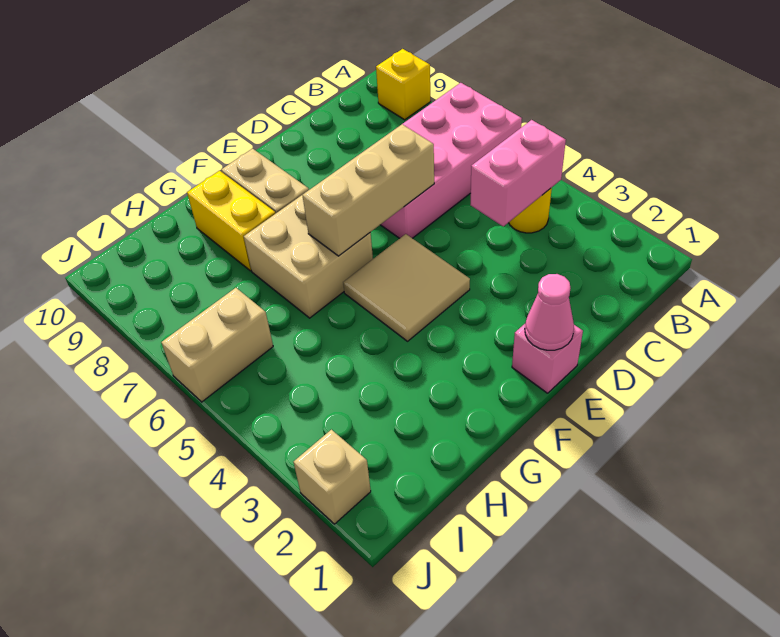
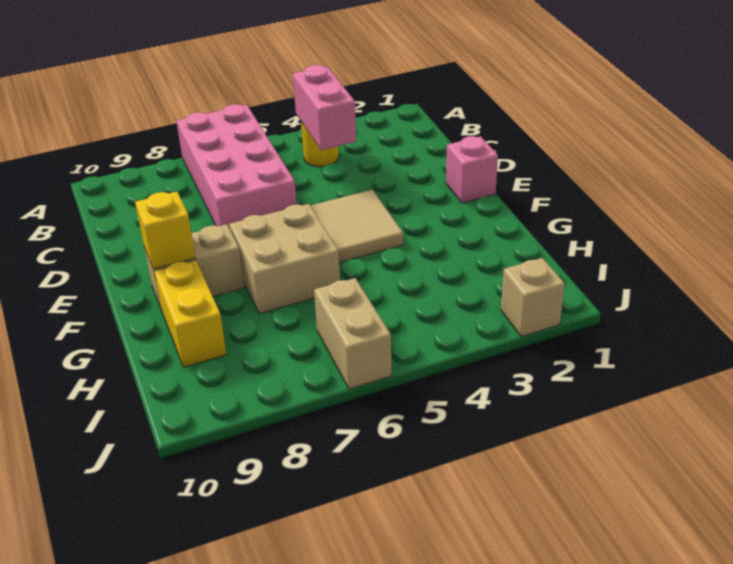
yellow 1x1 brick [376,49,431,120] -> yellow 1x1 brick moved to [135,192,195,269]
tan 1x3 brick [302,124,434,256] -> none
pink 1x1 cone [525,274,574,350] -> none
yellow 1x2 brick [187,171,275,271] -> yellow 1x2 brick turned to [154,260,227,367]

